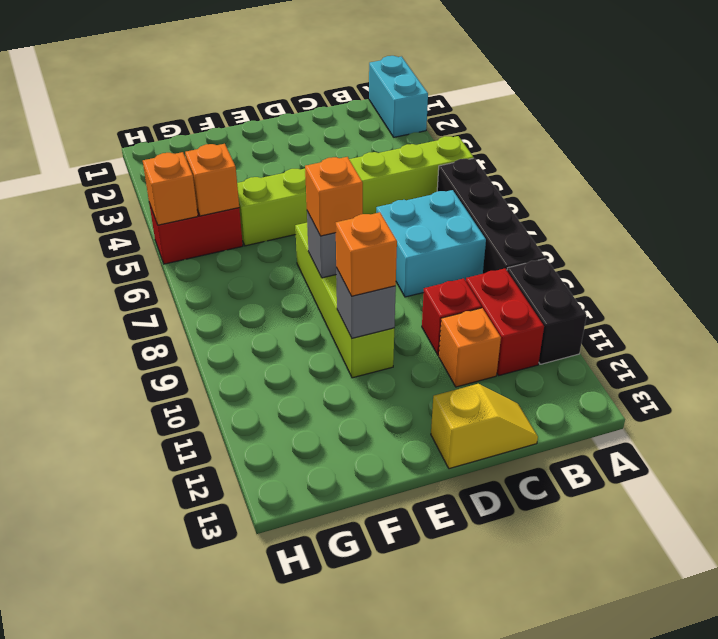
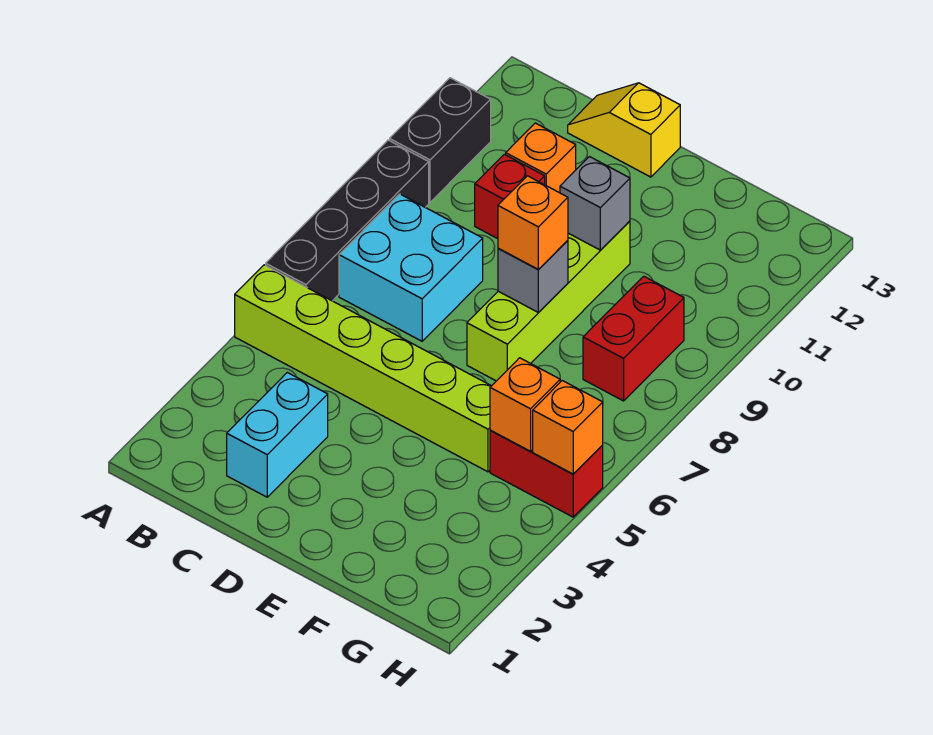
cyan 1x2 brick [369,56,428,137] -> cyan 1x2 brick moved to [227,373,328,497]
red 1x2 brick [466,268,544,376] -> red 1x2 brick moved to [583,276,684,401]
orange 1x1 brick [336,212,397,296] -> none

